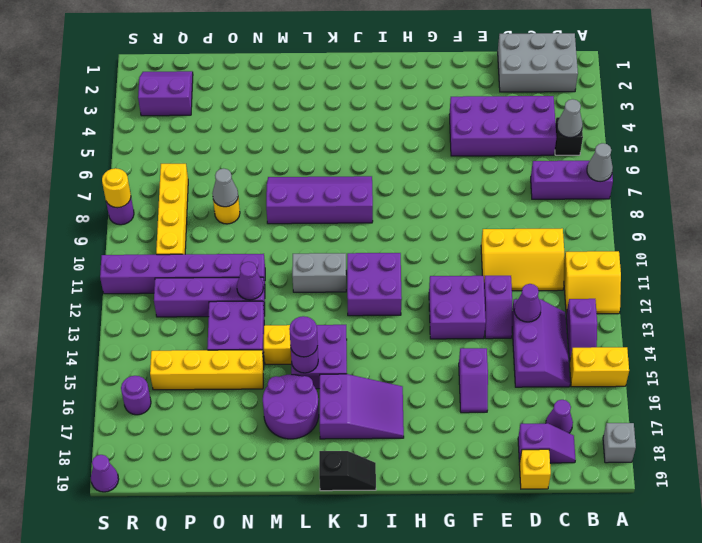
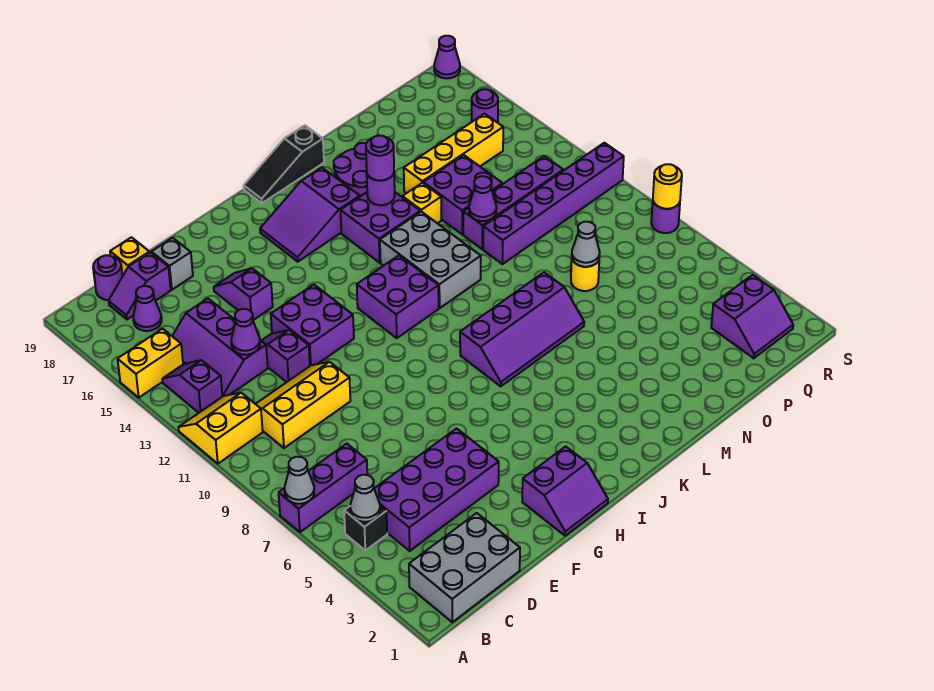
grey 1x1 brick [603,423,636,463] -> grey 1x1 brick moved to [151,238,193,290]
none -> purple 1x1 round brick [93,255,122,300]
none -> purple 2x2 slope [522,446,608,536]
black 1x2 slope [319,451,376,491] -> black 1x3 slope [244,125,324,203]
grey 1x2 brick [292,253,346,292] -> grey 2x3 brick [380,212,481,308]
yellow 1x4 brick [156,164,188,255] -> none

